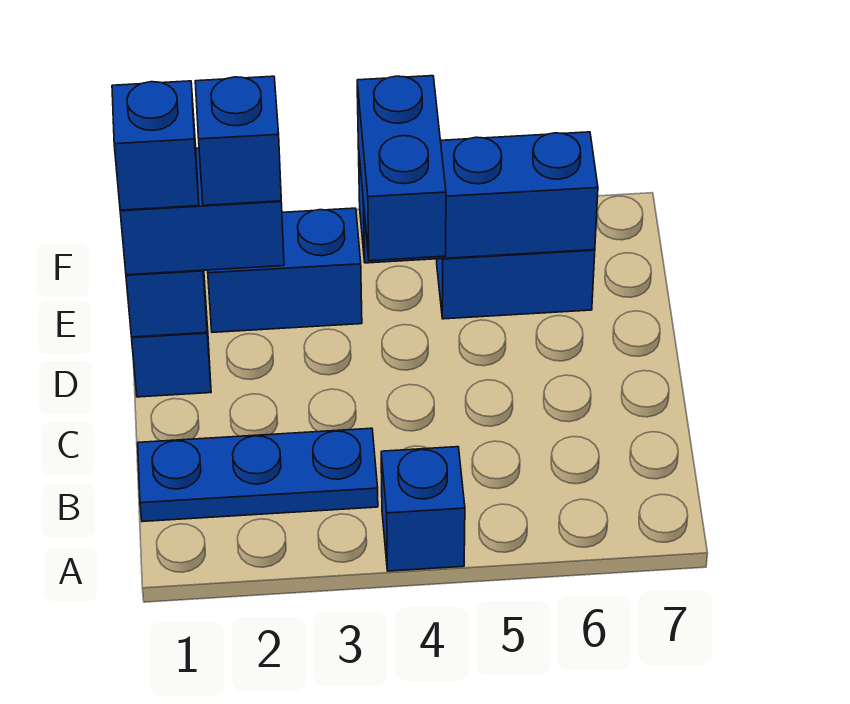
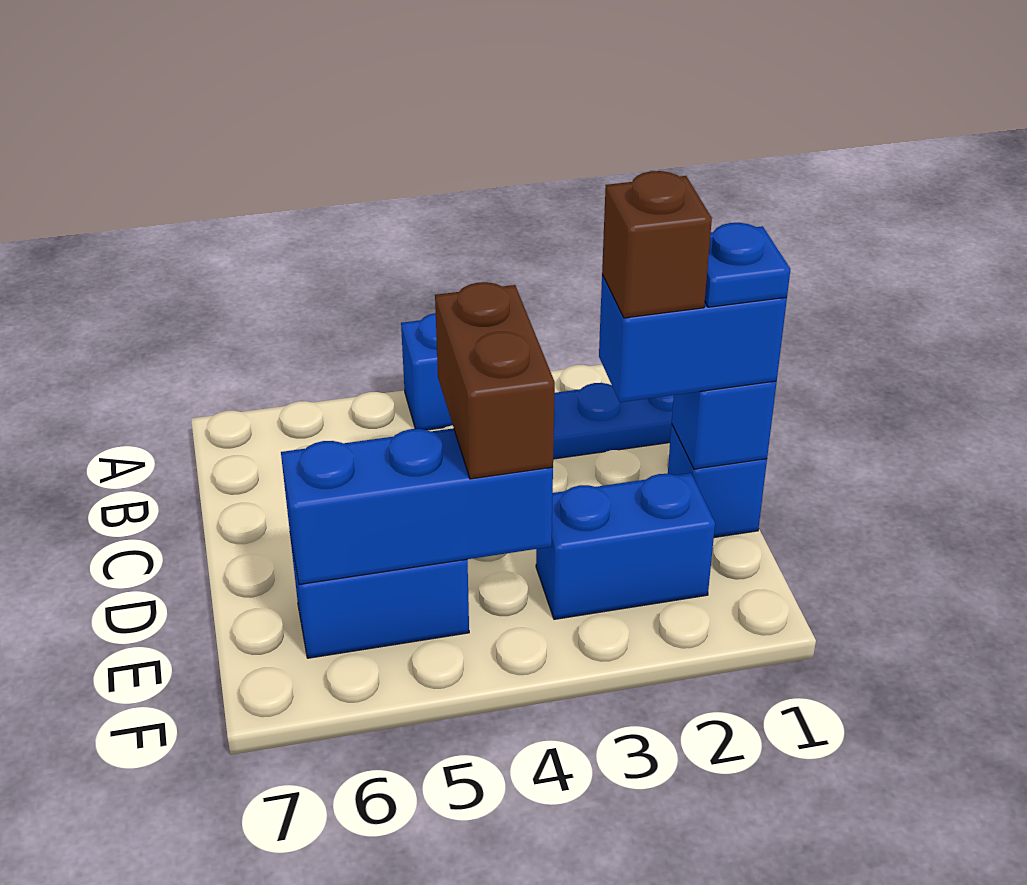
blue 1x1 brick [112,81,199,210] -> blue 1x1 plate [705,223,790,307]
blue 1x1 brick [195,76,281,205] -> brown 1x1 brick [602,171,712,318]
blue 1x2 brick [357,76,446,261] -> brown 1x2 brick [435,282,555,479]

